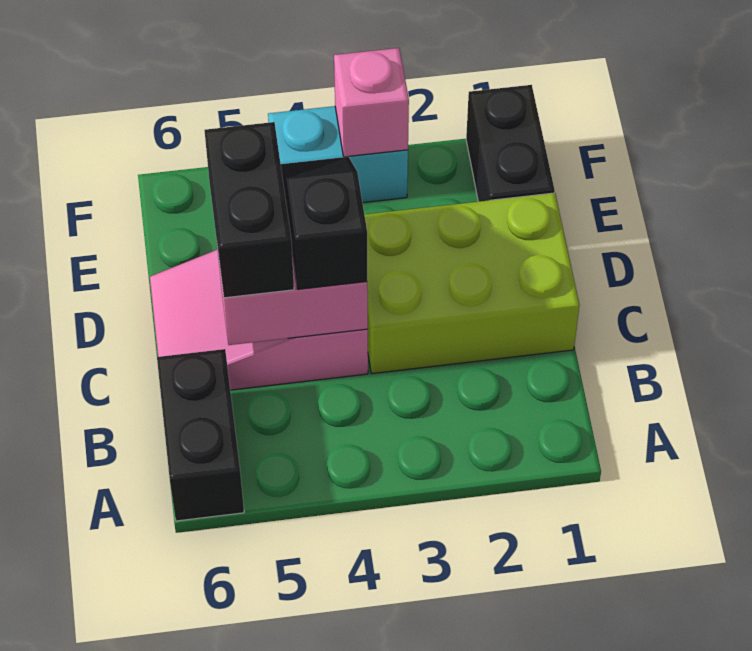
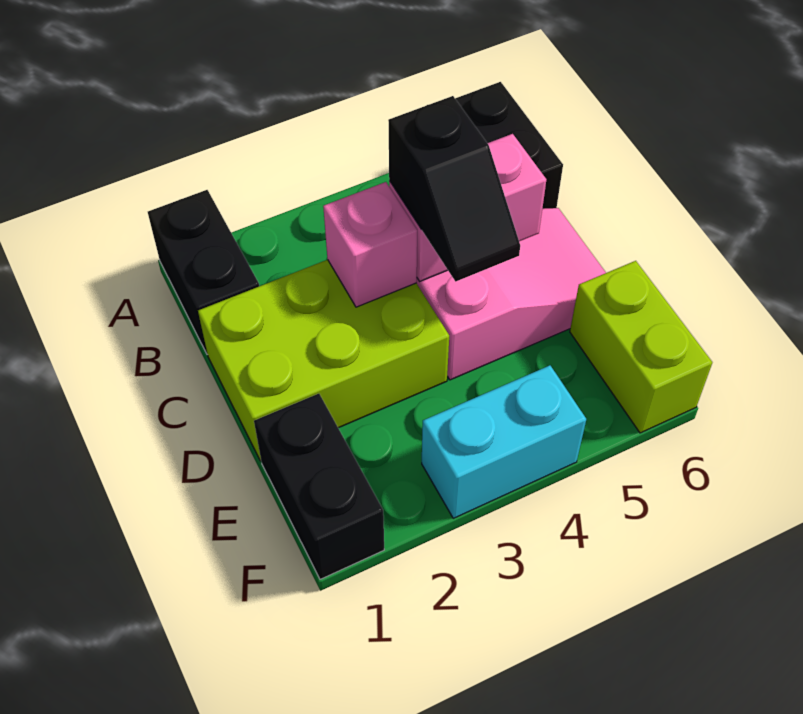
black 1x2 brick [204,122,294,298] -> black 1x2 brick moved to [148,190,259,355]
none -> lime 1x2 brick [570,261,712,433]
pink 1x1 brick [334,48,409,157] -> pink 1x1 brick moved to [323,182,417,307]

